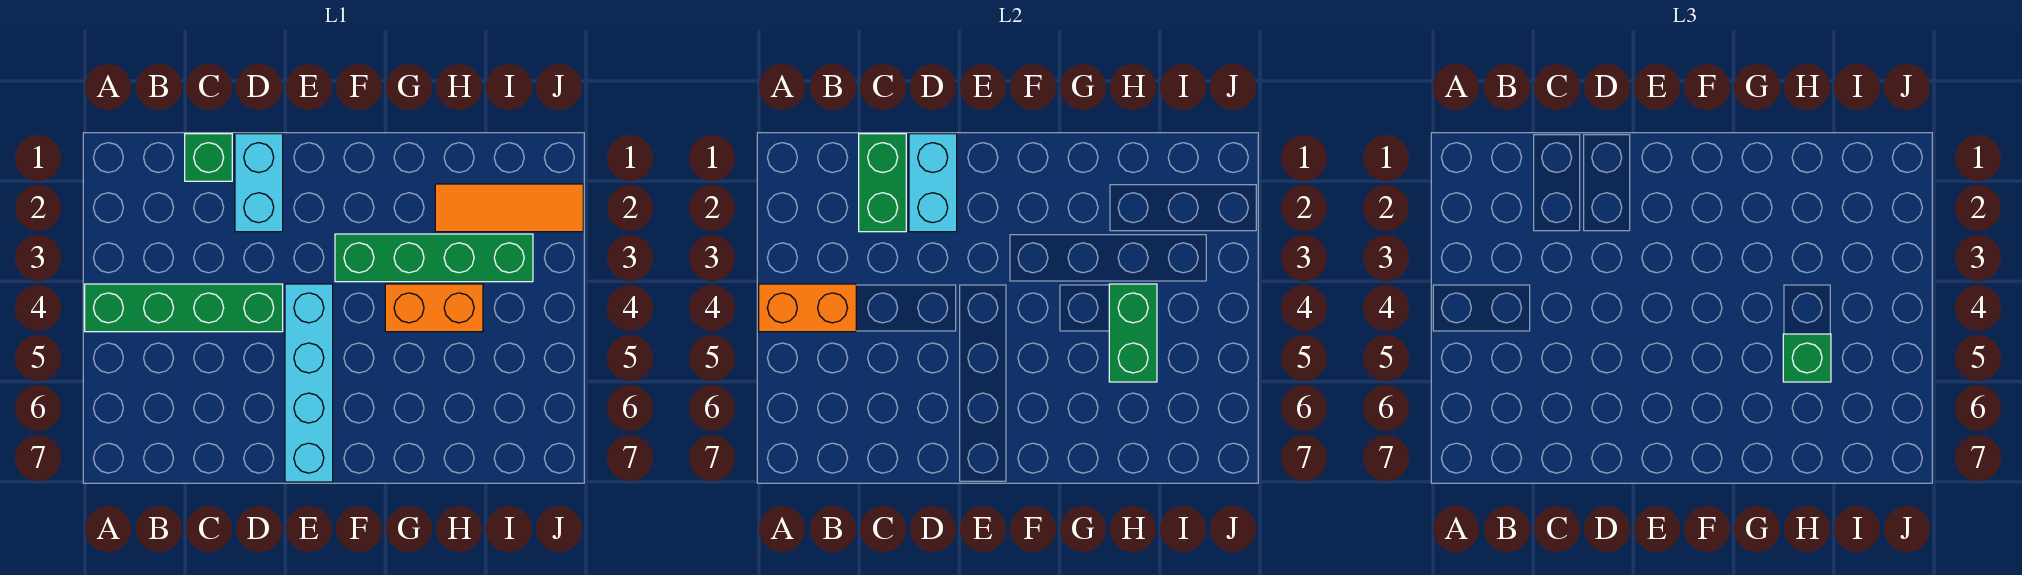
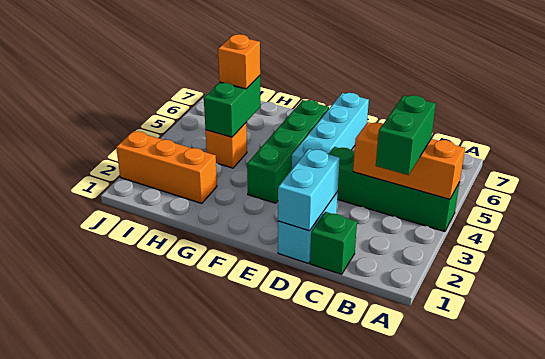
orange 1x2 brick [759,284,856,332] -> orange 1x3 brick [353,122,465,199]
green 1x2 brick [859,134,906,232] -> green 1x2 brick moved to [376,95,436,175]
green 1x4 brick [335,234,533,282] -> green 1x4 brick turned to [247,100,329,203]
orange 1x2 brick [385,284,483,332] -> orange 1x1 brick [205,123,247,168]
orange 1x3 tile [435,184,583,232] -> orange 1x3 brick [116,131,217,203]
green 1x1 brick [1783,334,1831,382] -> orange 1x1 brick [218,34,260,89]

